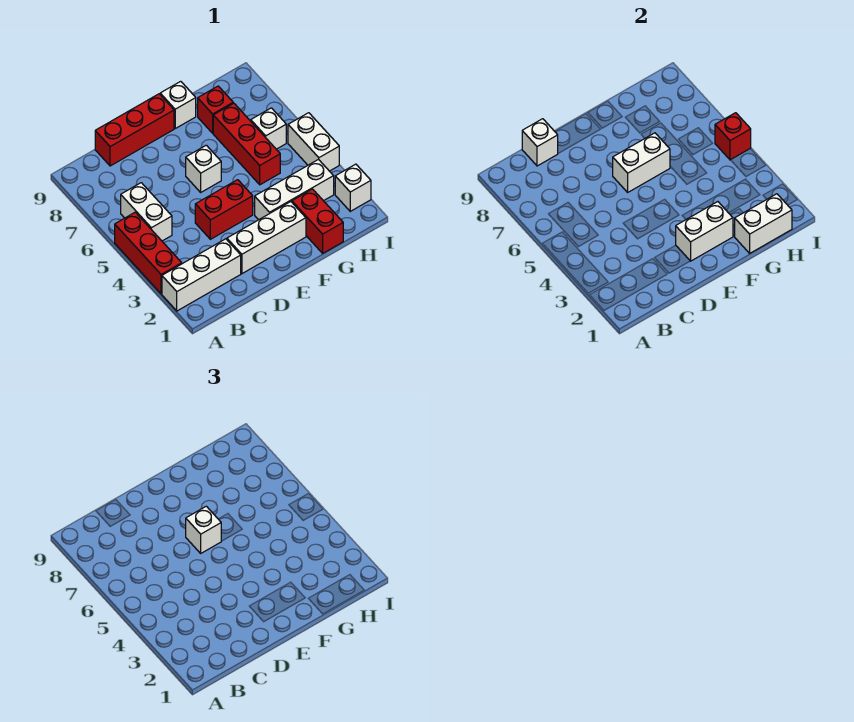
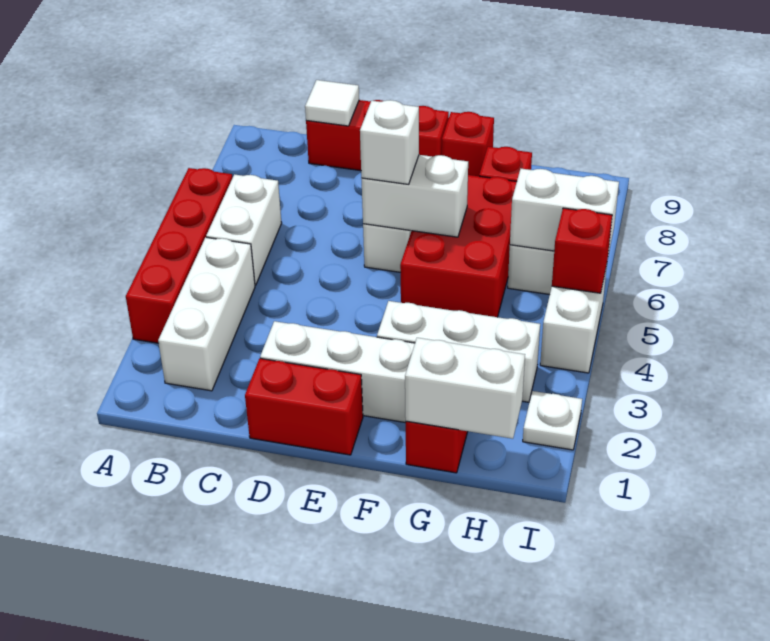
white 1x3 brick [162,239,241,311] -> white 1x3 brick turned to [158,237,255,391]
red 1x3 brick [115,212,182,294] -> red 1x4 brick [126,168,232,343]
white 1x1 brick [522,119,558,166] -> white 1x1 tile [305,80,359,126]
red 1x2 brick [195,180,253,239] -> red 1x2 brick moved to [245,358,363,455]
white 1x2 brick [676,202,733,261] -> white 1x2 brick moved to [510,169,619,255]
white 1x1 brick [160,81,196,128] -> red 1x1 brick [442,112,494,176]
red 1x3 brick [213,103,280,185] -> red 2x3 brick [400,175,517,317]
white 1x1 brick [335,164,371,211] -> white 1x1 plate [523,391,582,450]

